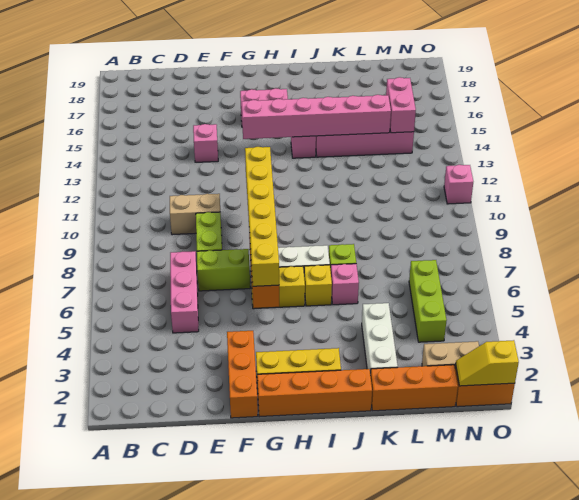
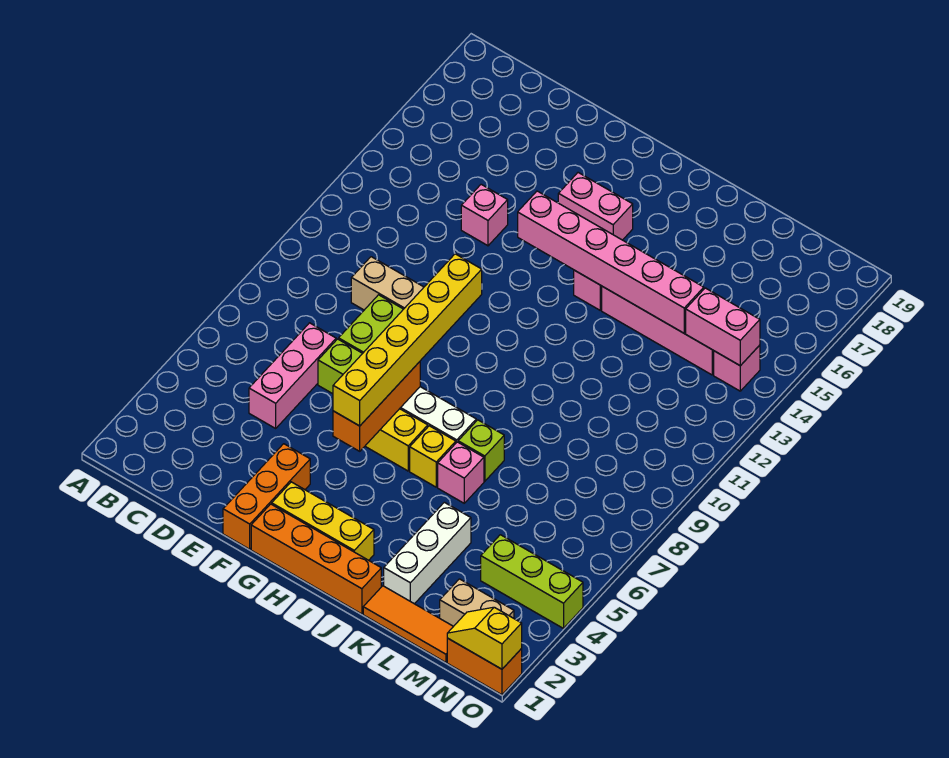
orange 1x3 brick [370,365,458,411] -> orange 1x3 tile [363,586,453,662]
lime 1x3 brick [409,260,447,342] -> lime 1x3 brick turned to [481,535,583,628]
pink 1x2 brick [386,77,416,133] -> pink 1x2 brick turned to [686,288,760,366]
pink 1x1 brick [444,165,473,204] -> pink 1x1 brick moved to [714,345,760,391]

